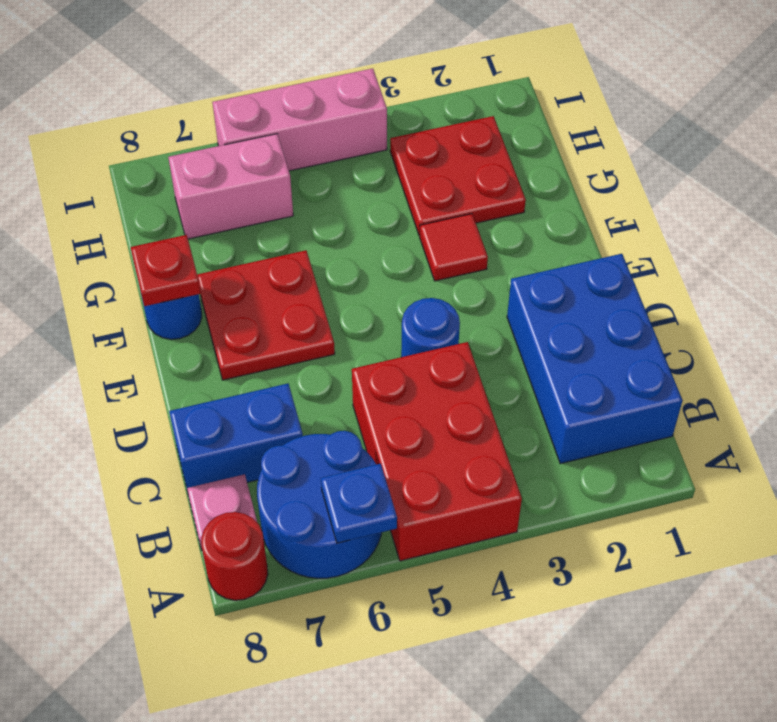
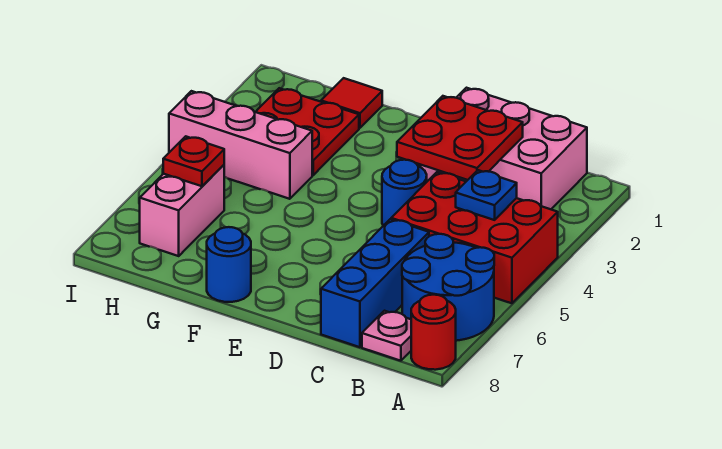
blue 1x1 plate [321,464,397,543] -> blue 1x1 plate moved to [456,170,517,220]
blue 2x3 brick [507,254,683,464] -> pink 2x3 brick [421,88,587,209]
blue 1x2 brick [169,384,303,488] -> blue 1x3 brick [321,219,429,347]
red 2x2 plate [197,250,335,380] -> red 2x2 plate moved to [397,96,523,180]
red 1x1 tile [420,214,488,281] -> red 1x1 tile moved to [321,78,382,128]
red 1x1 plate [131,235,201,306] -> red 1x1 plate moved to [163,136,224,186]
pink 1x3 brick [212,68,387,171] -> pink 1x3 brick turned to [169,91,312,199]

